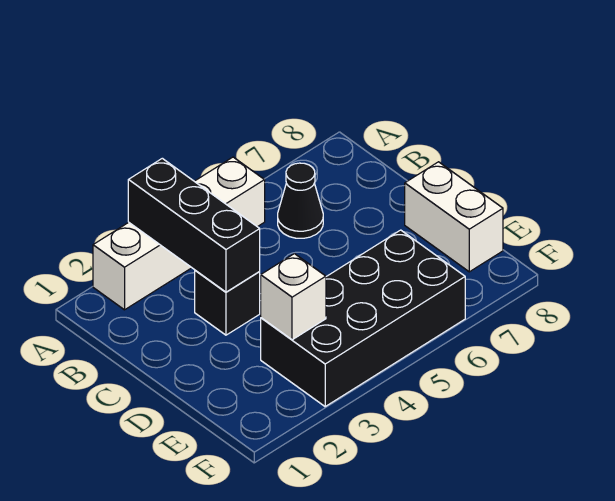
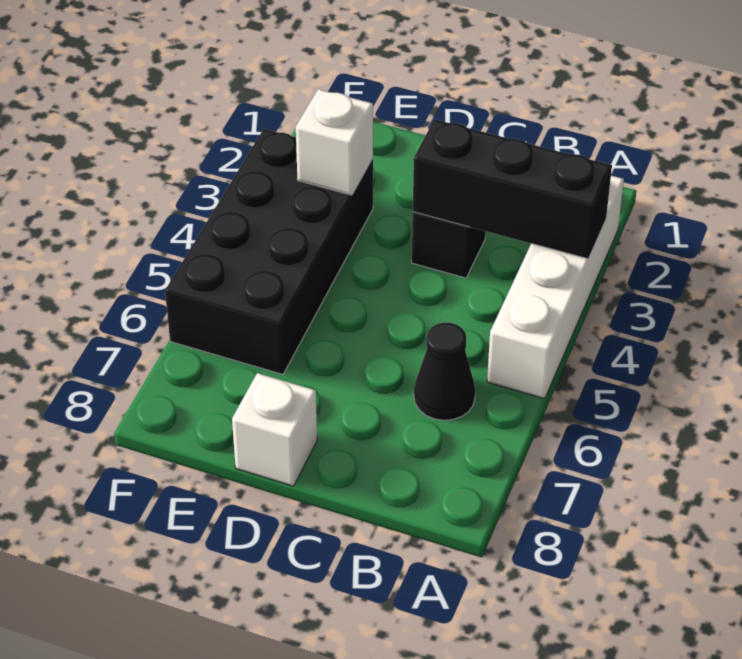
white 1x2 brick [405,162,503,272] -> white 1x1 brick [232,373,317,486]

